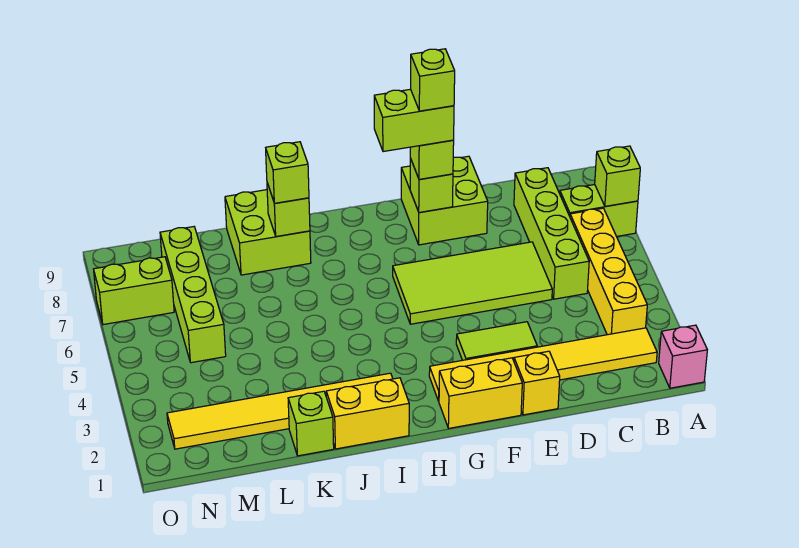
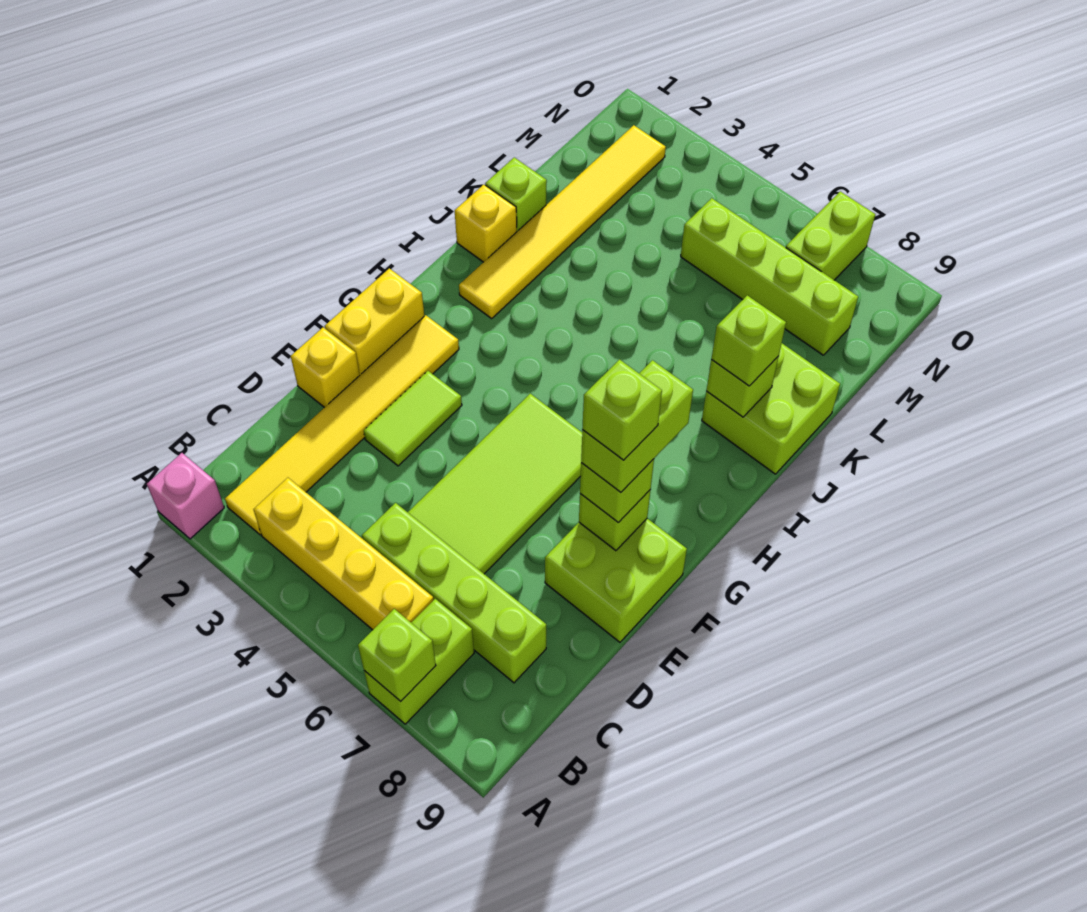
yellow 1x2 brick [326,378,409,449] -> yellow 1x1 brick [455,185,517,262]

